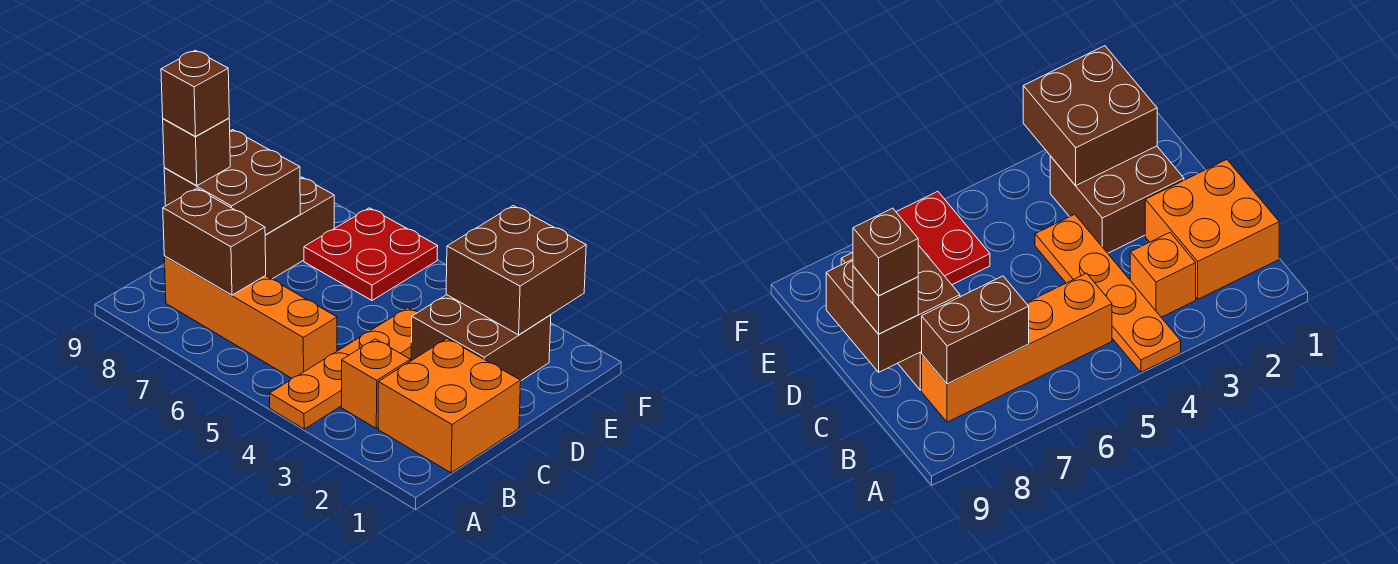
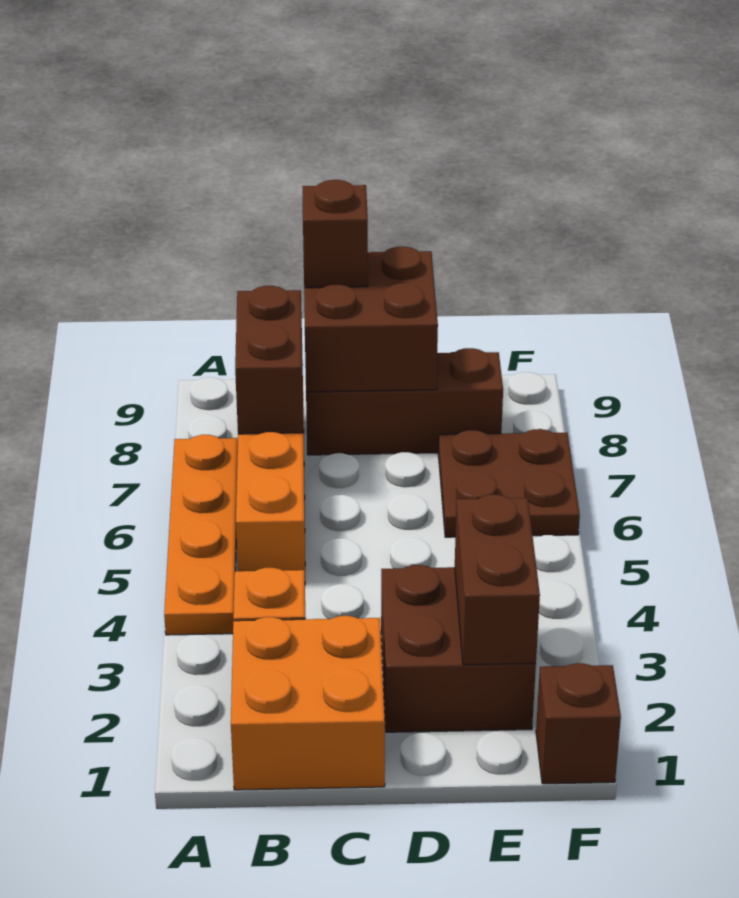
orange 1x4 plate [270,308,418,429] -> orange 1x4 plate turned to [164,435,238,635]
brown 1x1 brick [161,50,229,136] -> brown 1x1 brick moved to [536,663,621,784]
brown 2x2 brick [446,206,586,335] -> brown 1x2 brick [455,495,540,665]
red 2x2 plate [304,208,438,300] -> brown 2x2 plate [438,429,580,537]

